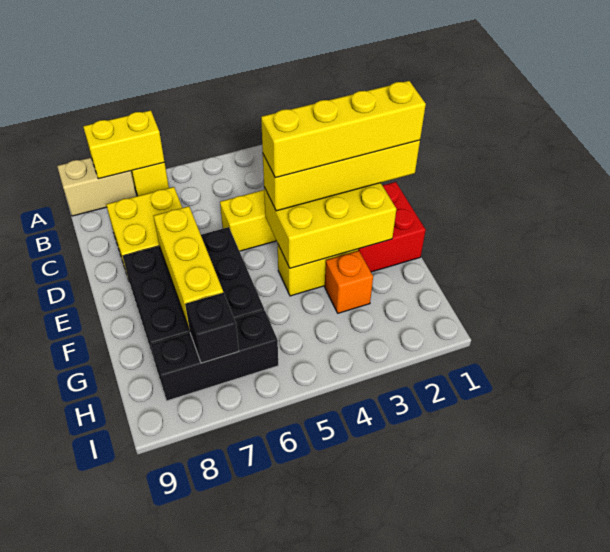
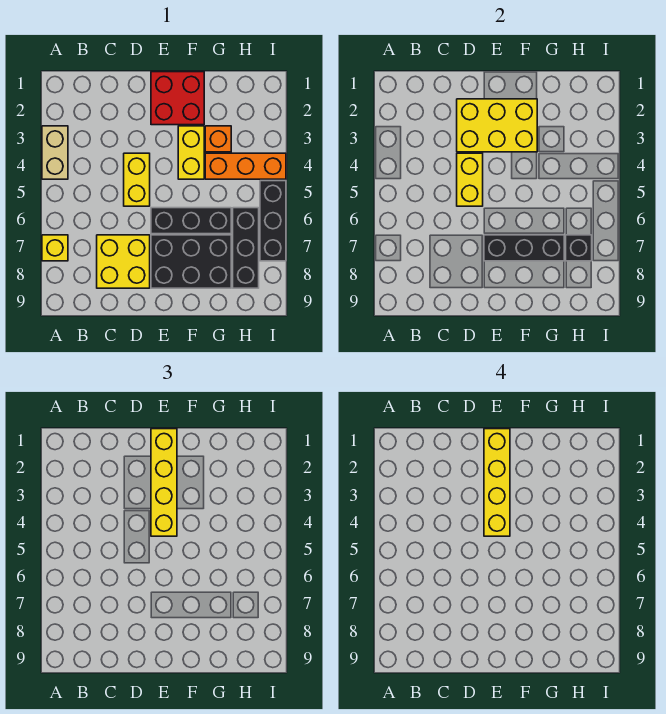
yellow 1x2 brick [83,110,164,179] -> yellow 1x2 brick moved to [457,153,483,206]
tan 1x2 brick [57,158,136,216] -> tan 1x2 brick moved to [42,126,68,179]
yellow 2x3 brick [264,183,396,268] -> yellow 2x3 brick turned to [457,99,537,152]
yellow 1x3 brick [154,206,223,328] -> black 1x3 brick [484,235,564,261]
none -> orange 1x3 brick [205,153,286,179]
none -> black 1x3 brick [260,181,286,261]

